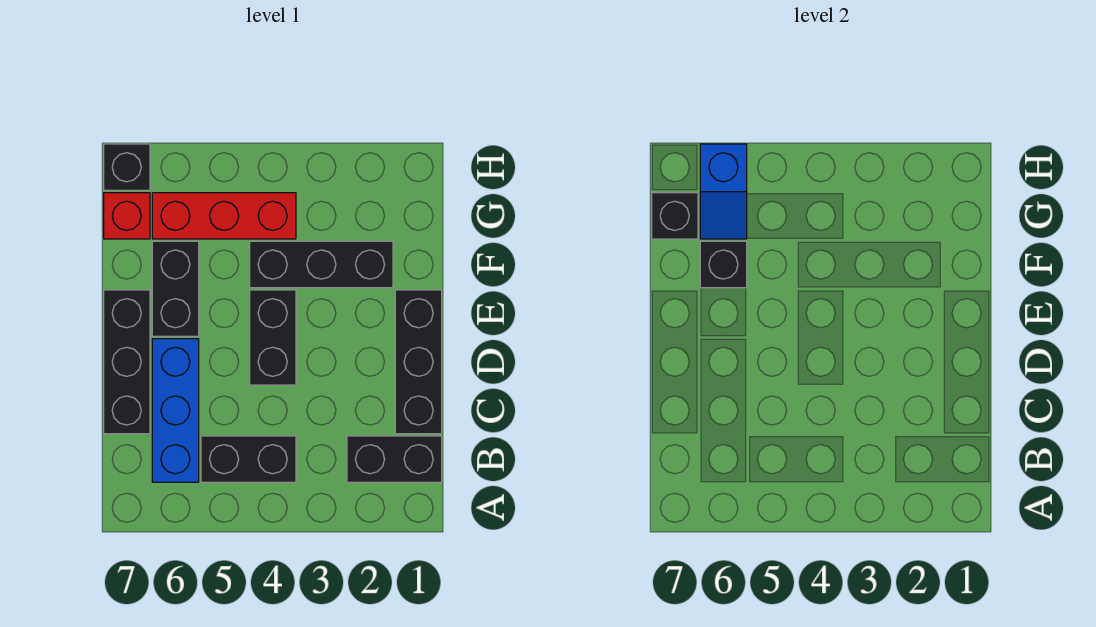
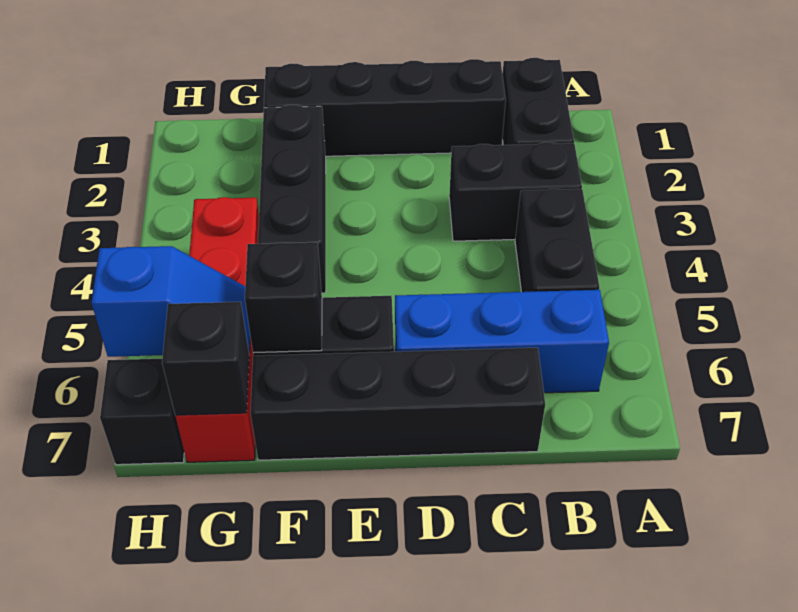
black 1x3 brick [395,290,442,434] -> black 1x4 brick [264,59,506,156]
black 1x3 brick [104,290,150,434] -> black 1x4 brick [250,348,545,460]
black 1x2 brick [250,290,296,385] -> black 1x2 brick moved to [449,142,582,241]

